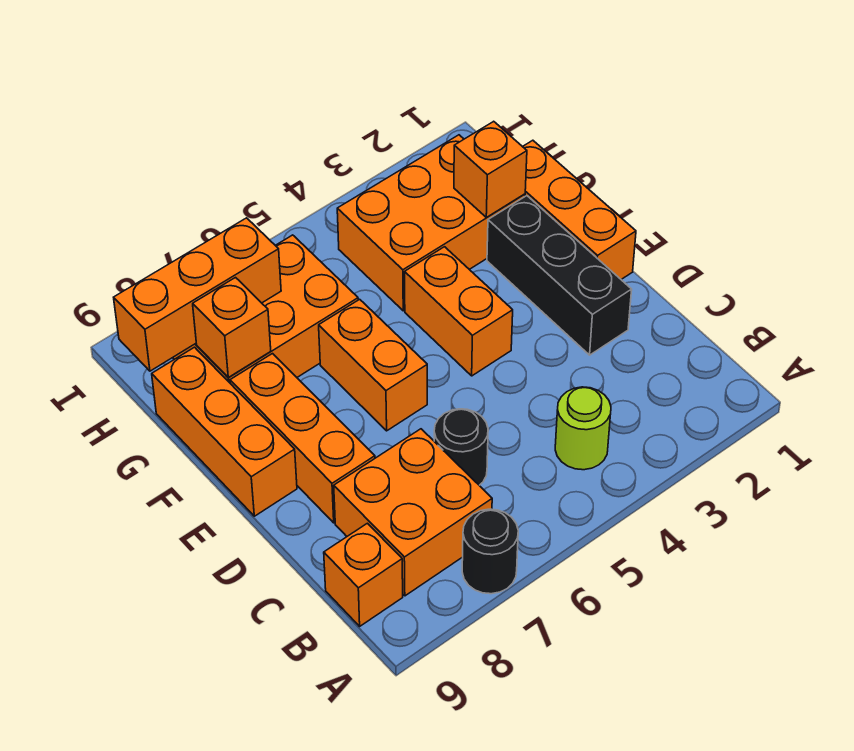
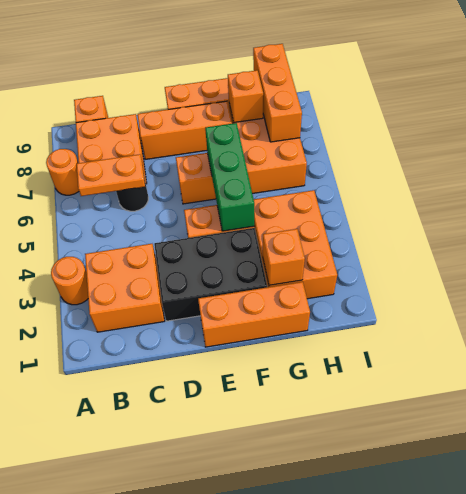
none -> orange 1x1 round brick [51,257,88,305]
black 1x1 round brick [462,509,518,594] -> orange 1x1 round brick [46,149,79,195]
none -> orange 2x2 brick [85,244,164,332]
lime 1x1 round brick [555,387,611,470] -> none
none -> orange 1x2 plate [77,154,145,196]
black 1x3 brick [487,196,632,355] -> black 2x3 brick [154,228,267,321]
none -> green 1x3 brick [205,123,254,231]

